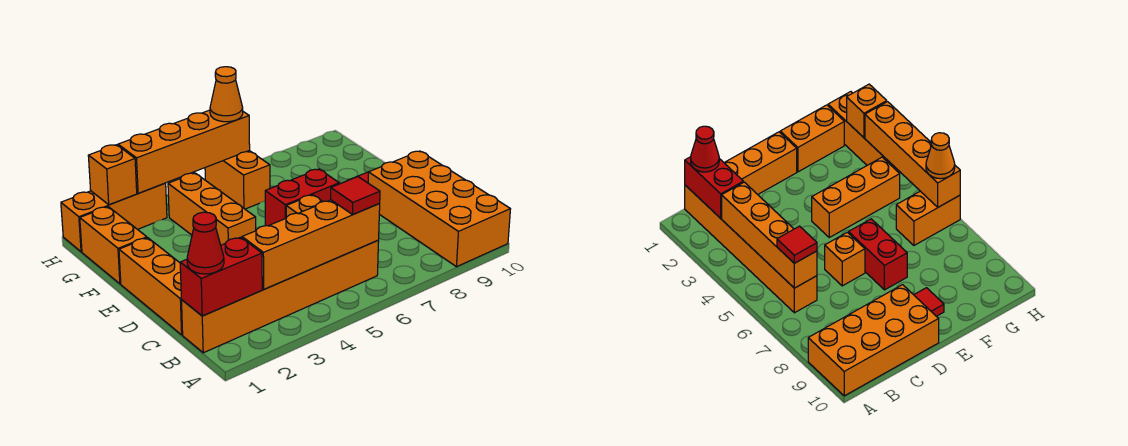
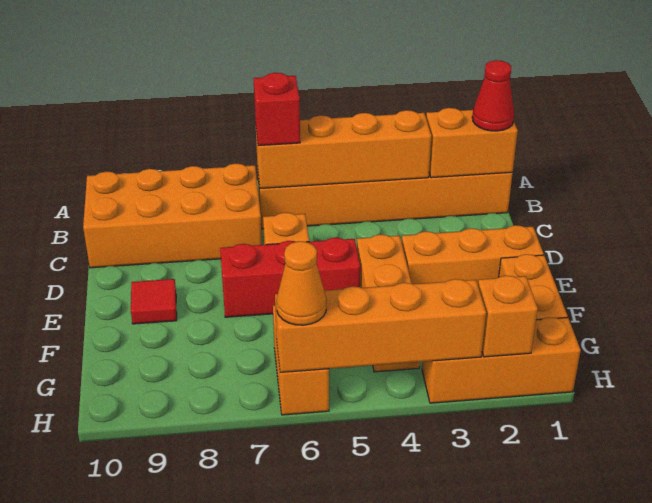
orange 2x4 brick [368,151,510,267] -> orange 2x4 brick turned to [83,163,262,268]
red 1x2 brick [180,237,262,316] -> orange 1x2 brick [426,108,518,178]
red 1x1 tile [331,177,380,215] -> red 1x1 brick [254,73,300,146]
orange 1x3 brick [119,238,183,335] -> orange 1x3 brick turned to [402,225,544,284]
red 1x2 brick [265,169,339,226] -> red 1x3 brick [220,238,360,317]

